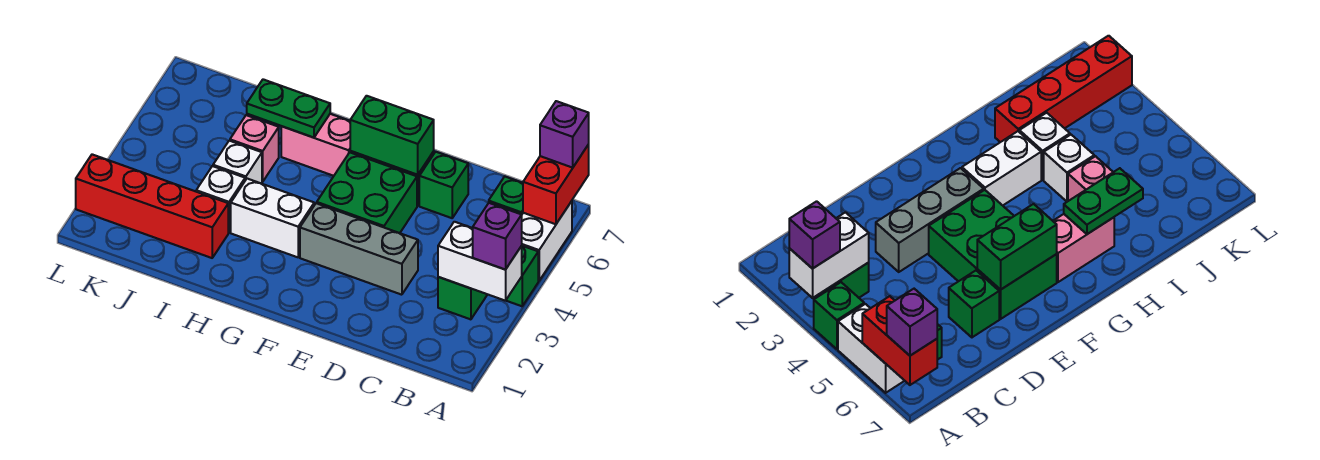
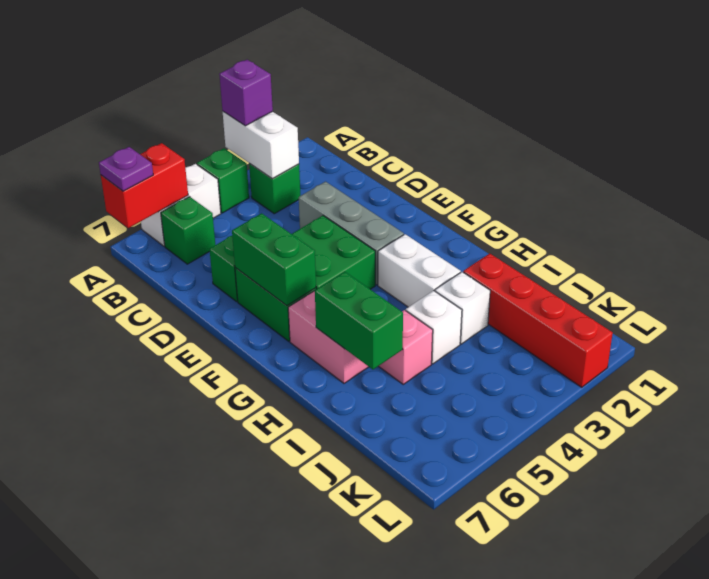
purple 1x1 brick [540,101,589,168] -> purple 1x1 plate [99,147,153,191]
green 1x2 plate [247,79,330,138] -> green 1x2 brick [315,272,403,369]

